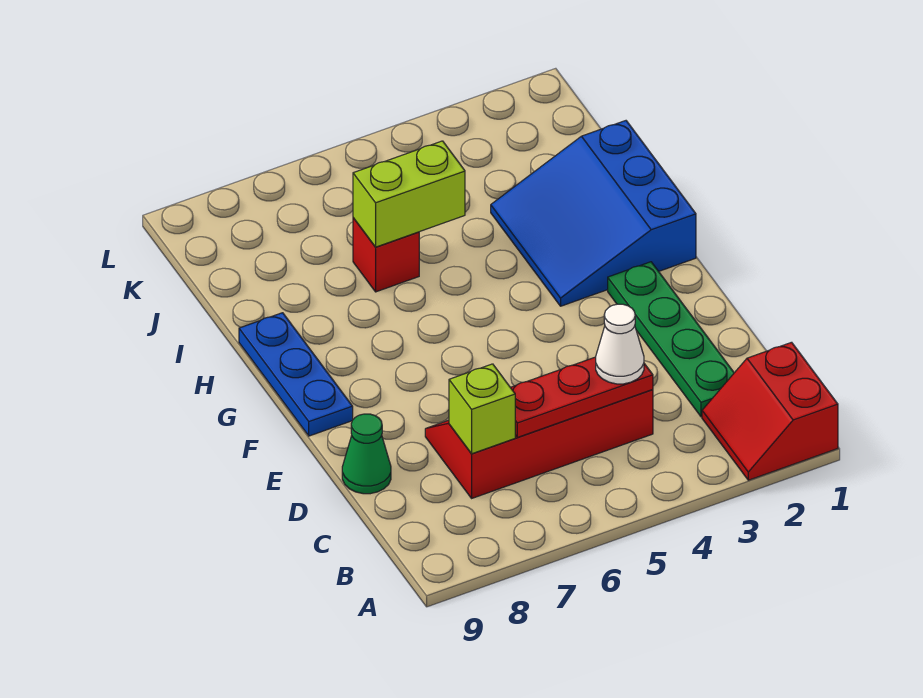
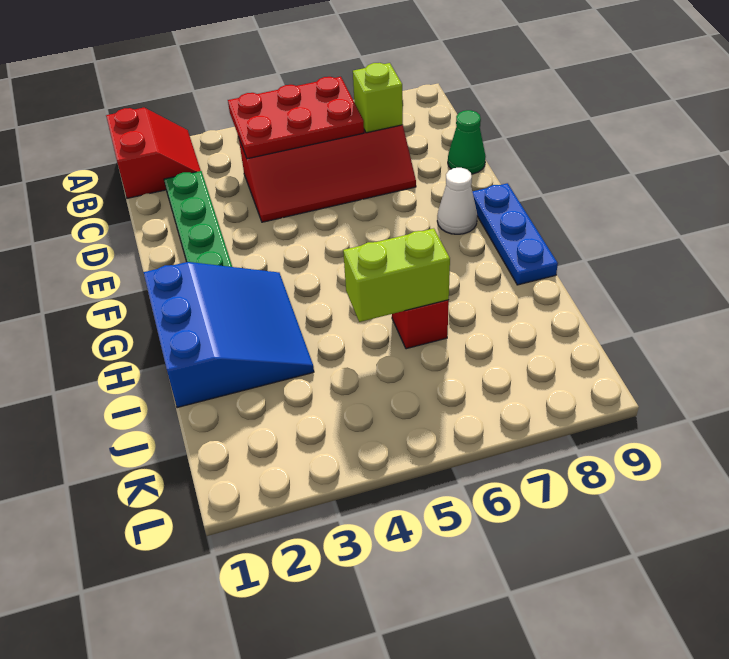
red 1x3 plate [510,357,653,437] -> red 2x3 plate [228,77,364,159]
white 1x1 cone [596,304,644,384] -> white 1x1 cone moved to [437,168,477,234]

